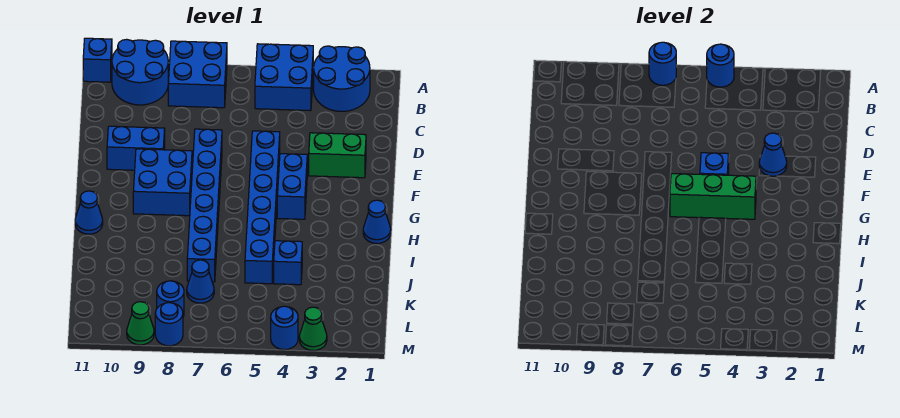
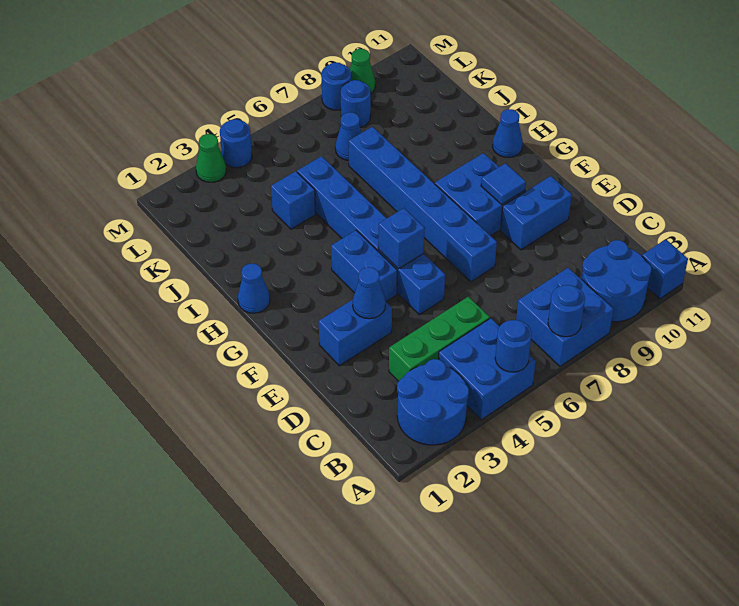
green 1x2 brick [309,133,366,178] -> blue 1x2 brick [319,300,392,366]
none -> blue 1x1 tile [481,163,526,204]
green 1x3 brick [670,174,756,219] -> green 1x3 brick moved to [389,297,490,381]

